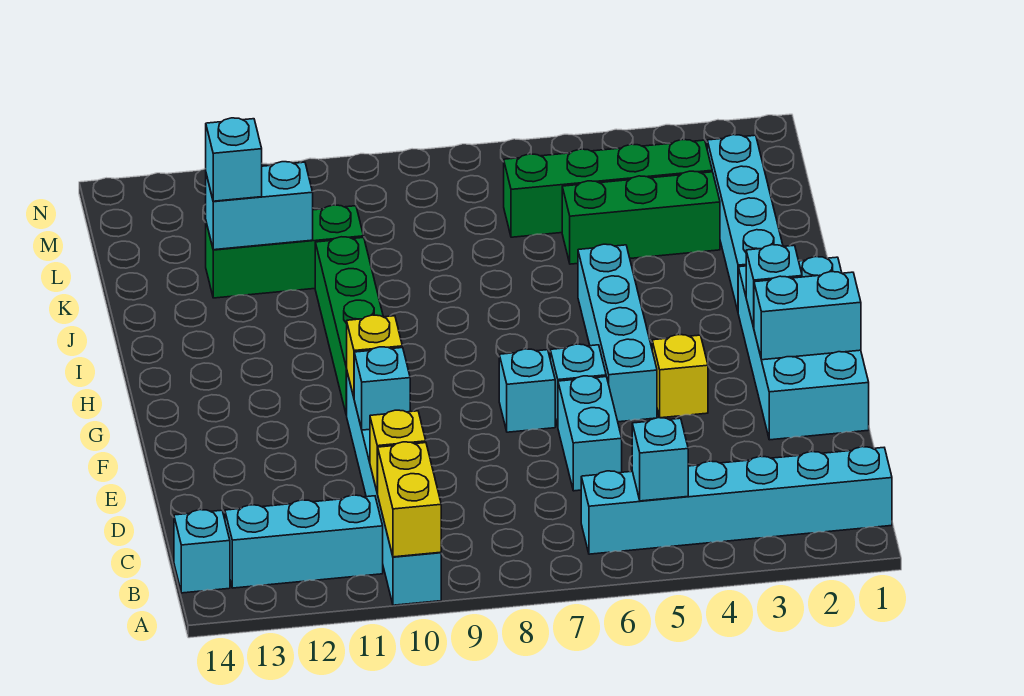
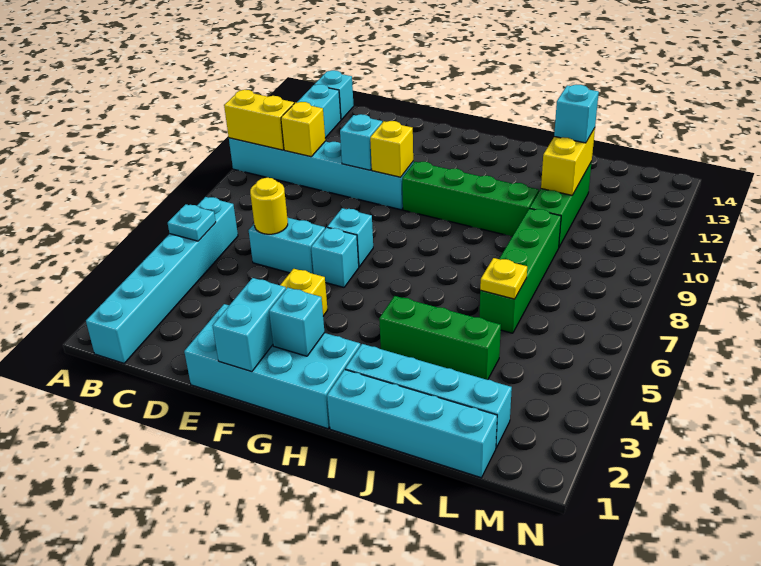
cyan 1x1 brick [632,417,688,501] -> cyan 1x1 plate [168,204,216,241]
none -> yellow 1x1 round brick [250,178,288,234]
cyan 1x4 brick [578,244,657,422] -> cyan 1x4 brick moved to [327,370,497,478]
green 1x3 brick [562,171,720,264] -> green 1x3 brick turned to [379,296,501,380]
none -> yellow 1x1 plate [480,258,527,299]
cyan 1x2 brick [206,162,313,250] -> yellow 1x2 brick [541,128,595,195]
green 1x4 brick [504,140,712,237] -> green 1x4 brick moved to [479,208,561,333]

